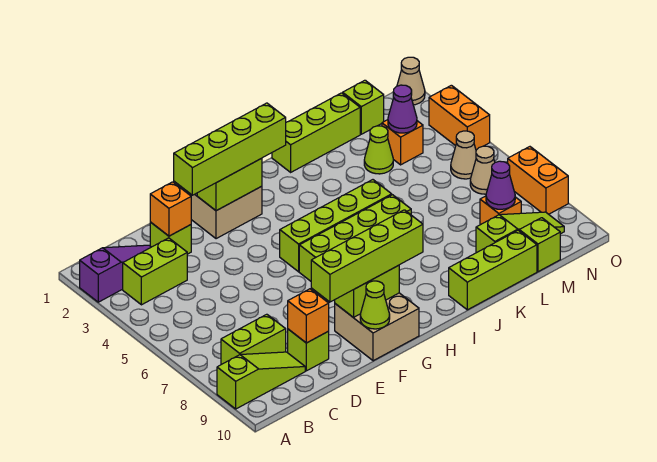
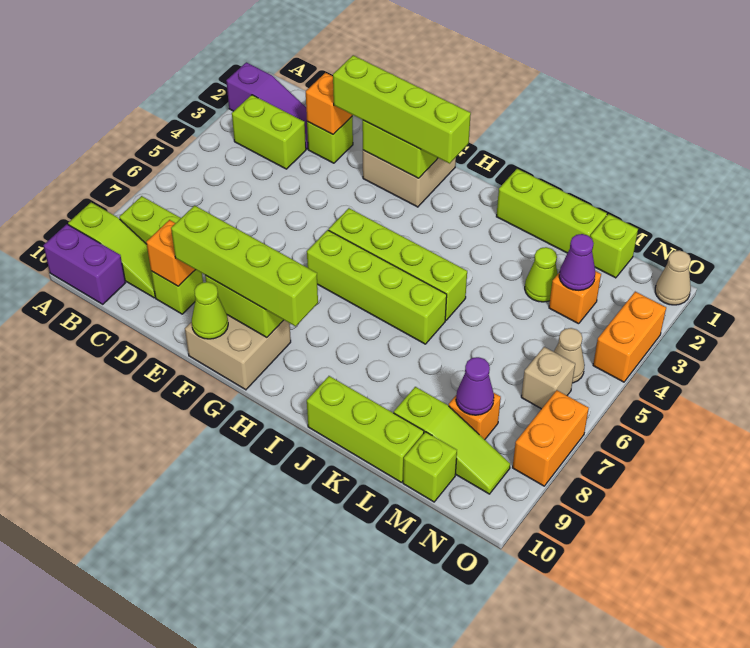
none -> purple 1x2 brick [43,224,126,304]
tan 1x1 cone [470,146,495,194] -> tan 1x1 brick [521,347,575,409]

